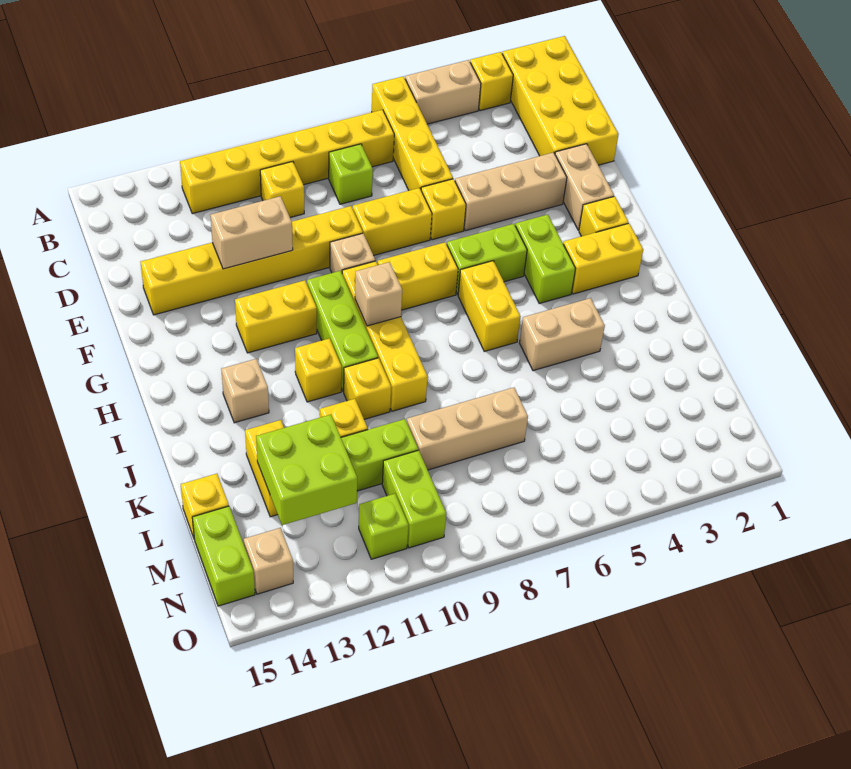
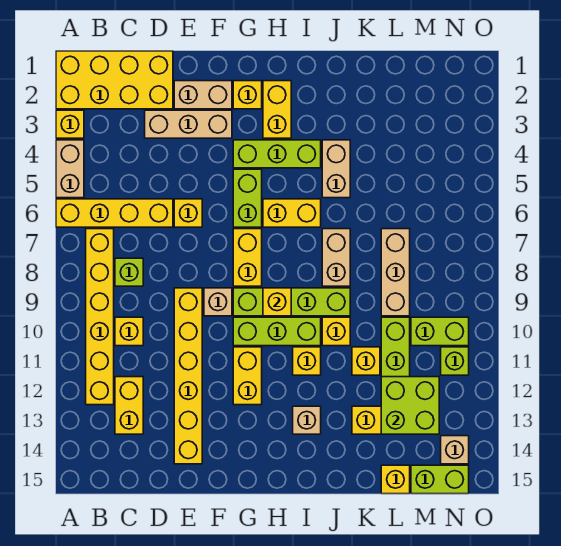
tan 1x3 brick [455,152,567,231] -> tan 1x3 brick turned to [145,110,232,138]
yellow 1x2 brick [353,188,432,255] -> yellow 1x2 brick moved to [115,377,143,434]
tan 1x2 brick [210,196,293,269] -> tan 1x2 brick moved to [322,229,350,286]
lime 1x2 brick [515,215,575,304] -> lime 1x3 brick [233,140,321,168]
yellow 1x4 brick [342,261,428,411] -> lime 1x4 brick [233,288,350,316]
tan 1x1 brick [355,262,402,326] -> yellow 1x1 brick [263,288,291,316]

